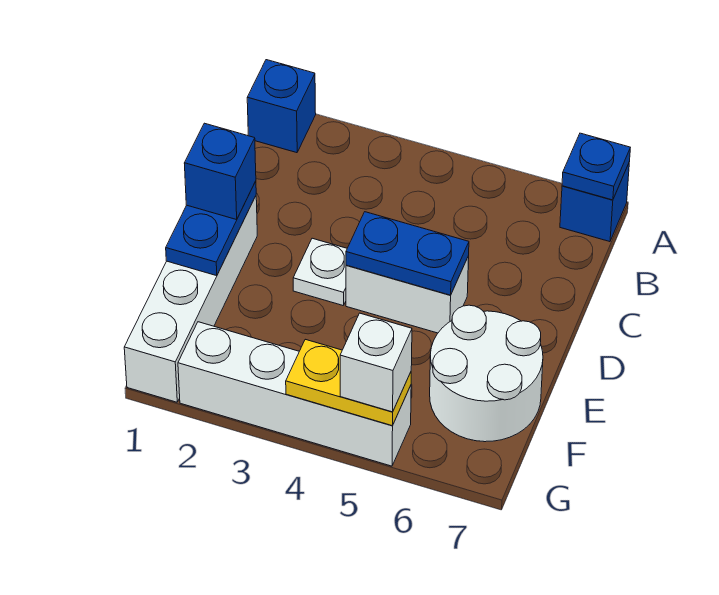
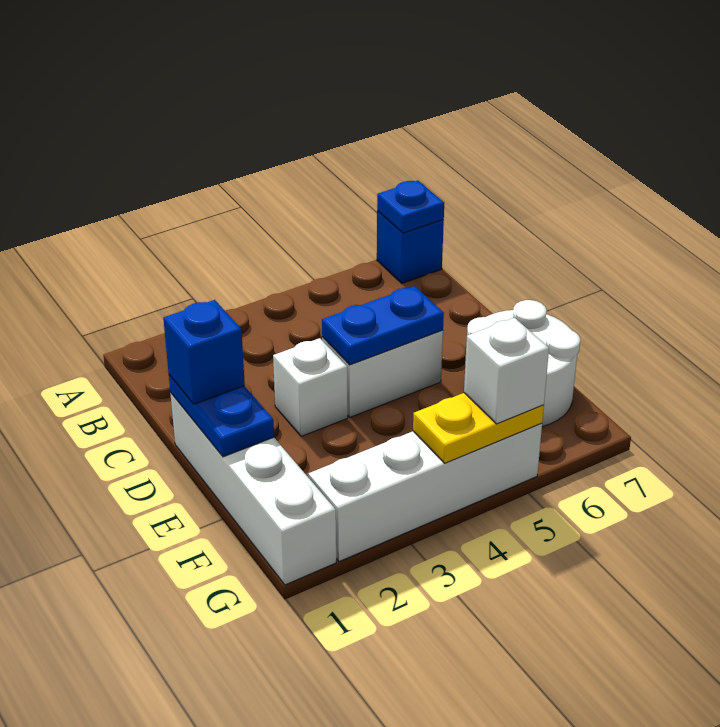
blue 1x1 brick [247,60,316,153] -> none
white 1x1 plate [293,238,347,306] -> white 1x1 brick [273,338,348,436]

